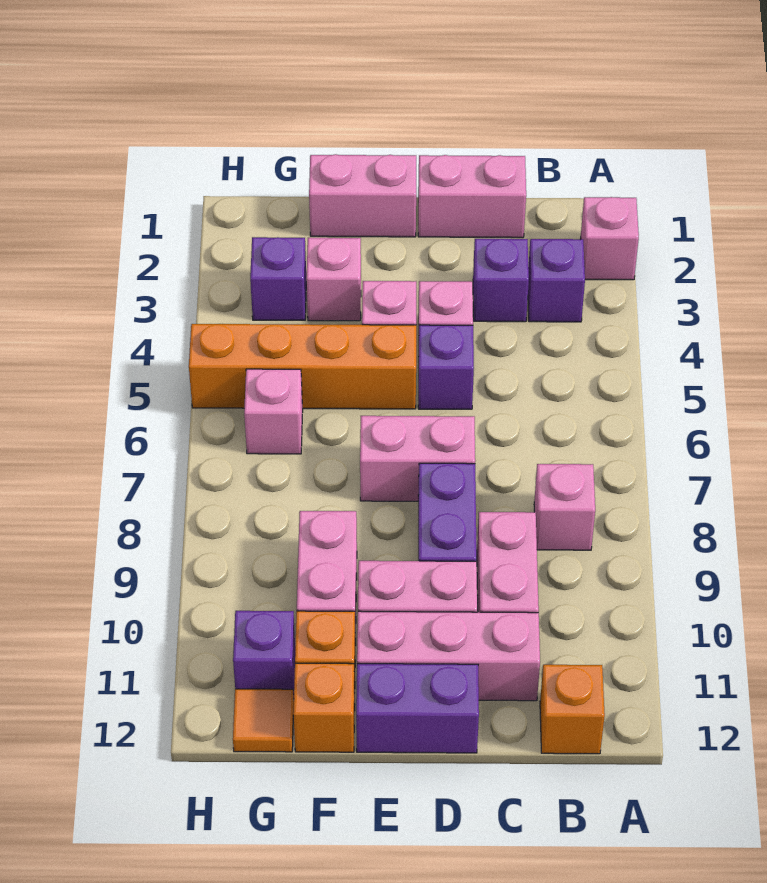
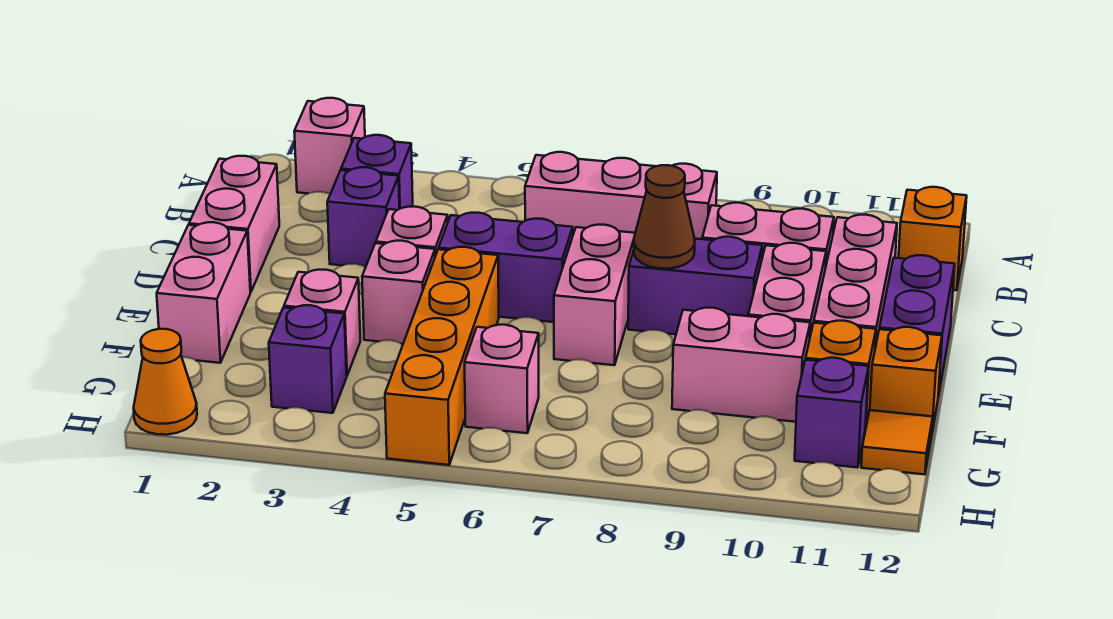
pink 1x1 brick [534,464,595,550] -> pink 1x3 brick [525,152,717,239]
purple 1x1 brick [418,325,474,409] -> purple 1x2 brick [439,213,573,322]
none -> brown 1x1 cone [634,165,695,269]
none -> orange 1x1 cone [134,329,197,435]

